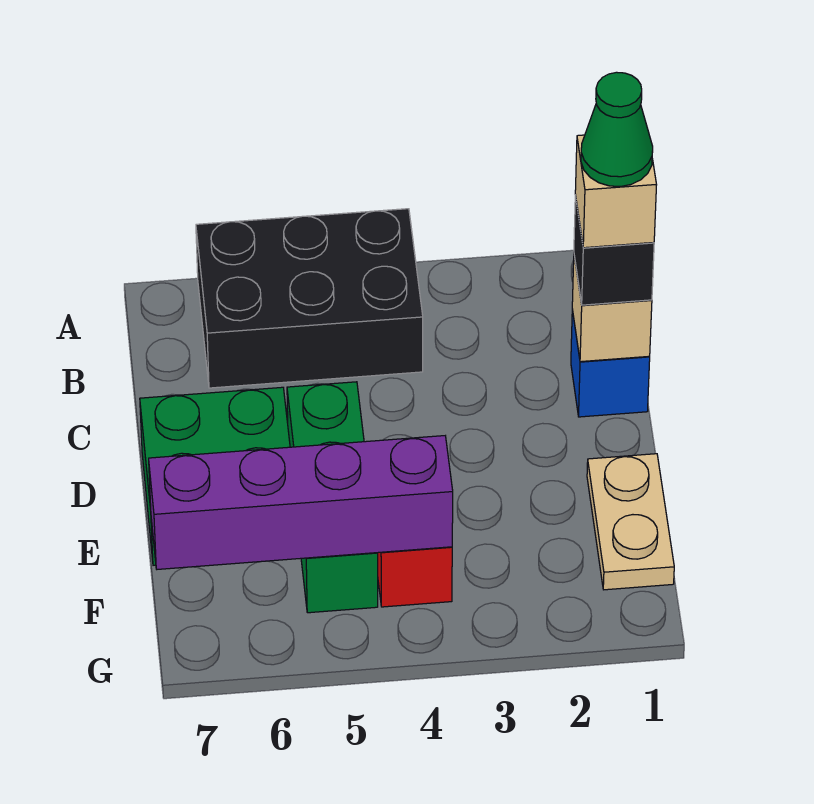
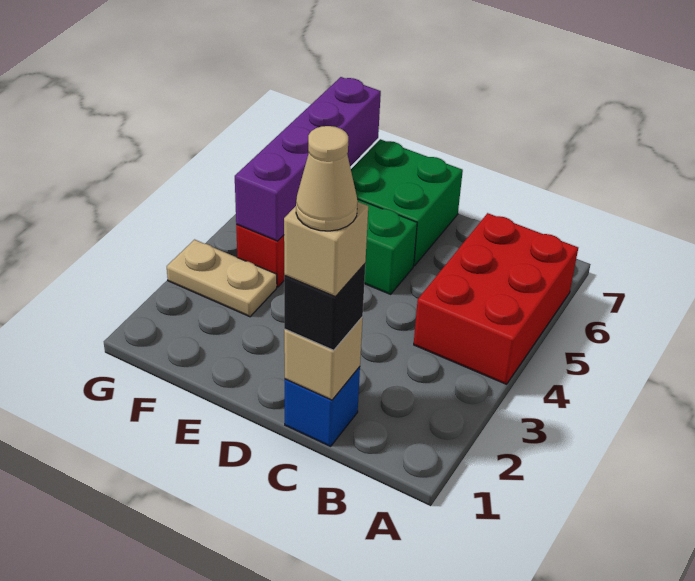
black 2x3 brick [196,209,423,388] -> red 2x3 brick [414,213,578,384]
green 1x1 cone [581,72,653,187] -> tan 1x1 cone [296,126,358,231]
tan 1x2 plate [587,454,674,590] -> tan 1x2 plate moved to [167,240,277,317]

